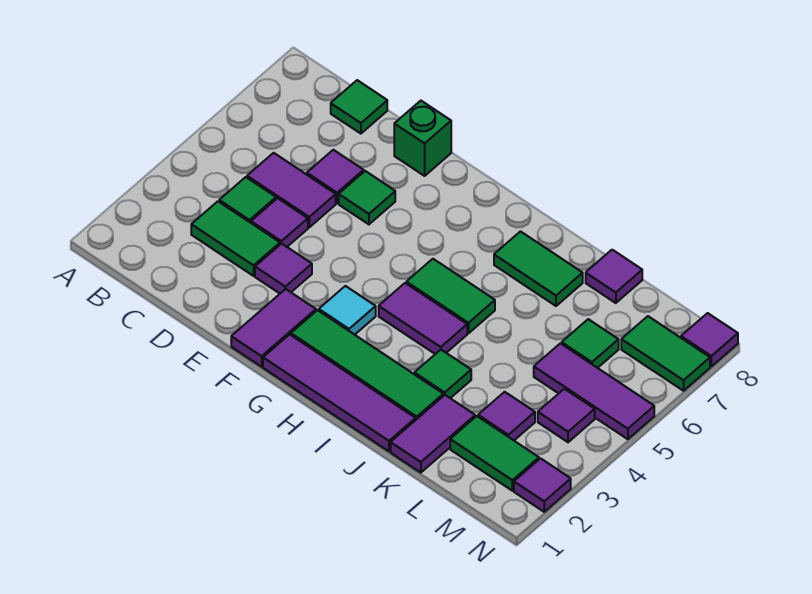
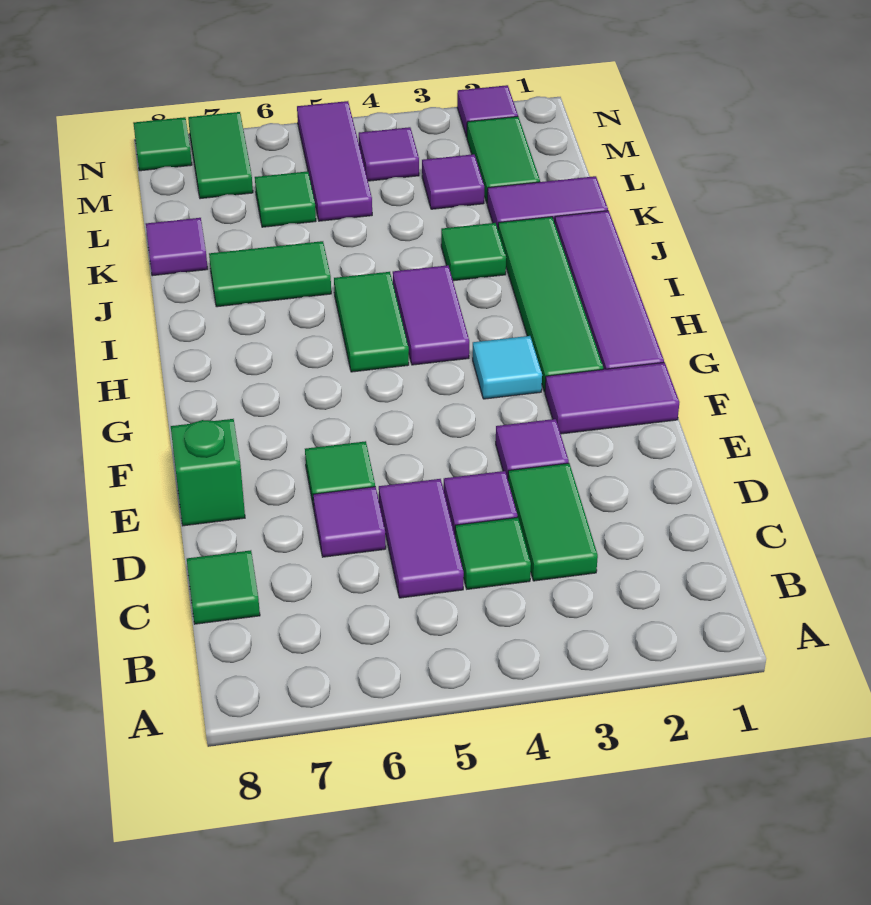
green 1x2 tile [494,232,583,306] -> green 1x2 tile turned to [209,241,331,307]
purple 1x1 tile [681,313,738,366] -> green 1x1 tile [133,117,192,171]

